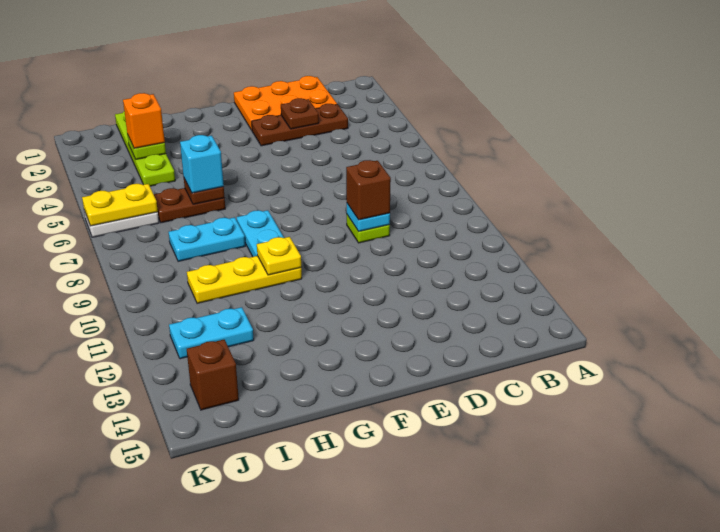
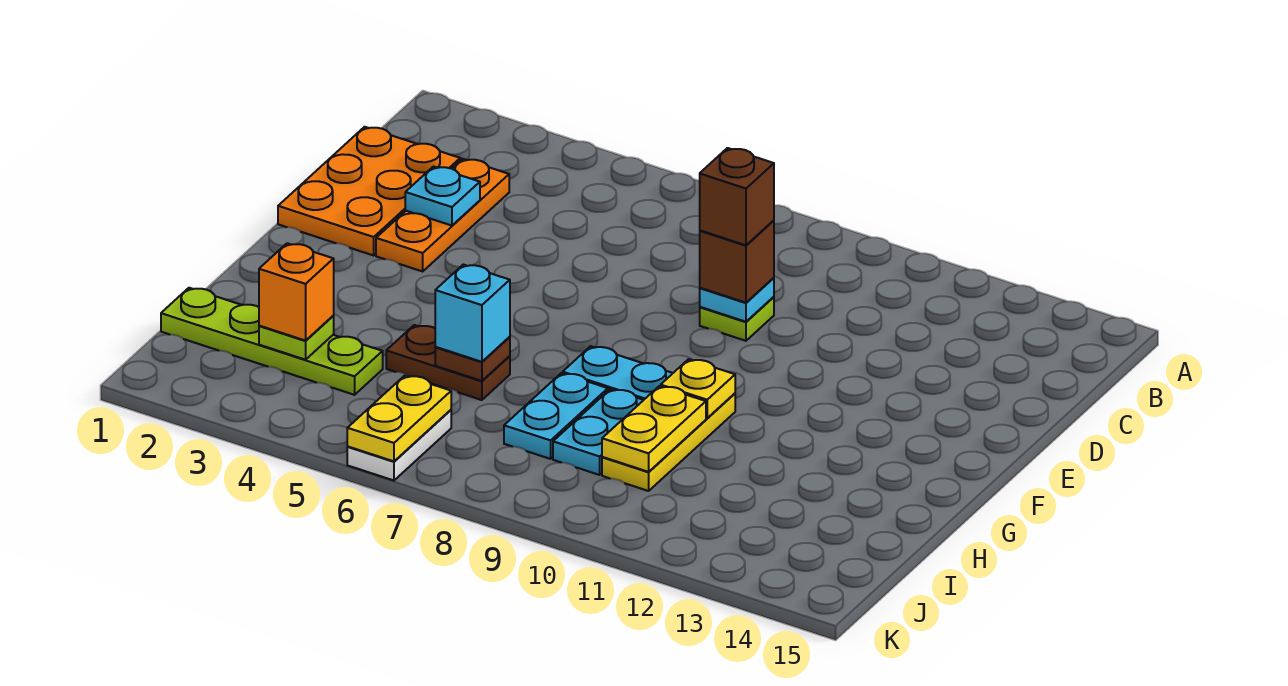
brown 1x3 plate [252,104,348,146] -> orange 1x3 plate [376,159,509,271]
brown 1x1 plate [281,98,319,129] -> cyan 1x1 plate [405,167,480,226]
brown 1x2 plate [154,188,225,223] -> brown 1x2 plate turned to [386,325,510,400]
none -> yellow 1x2 plate [602,386,706,472]
cyan 1x2 plate [169,307,254,359] -> cyan 1x2 plate moved to [553,389,643,475]
brown 1x1 brick [187,340,239,410] -> brown 1x1 brick moved to [700,148,774,245]

